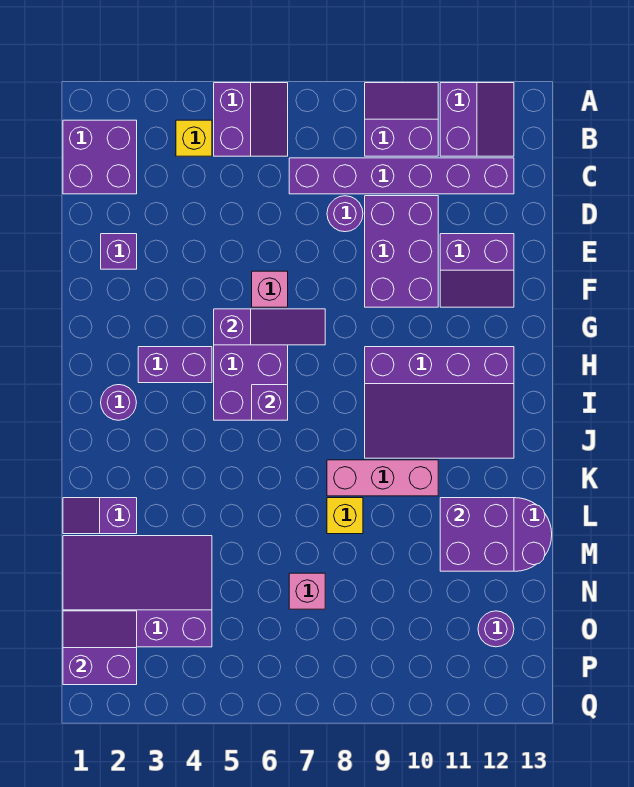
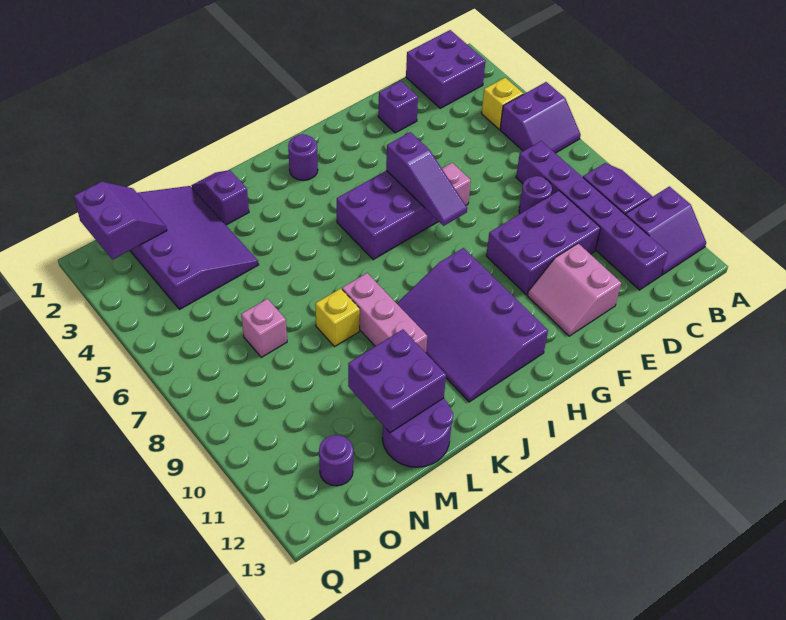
purple 2x2 slope [440,234,514,307] -> pink 2x2 slope [527,243,621,336]
purple 1x2 brick [138,347,212,383] -> none
purple 1x1 brick [252,385,288,420] -> none

